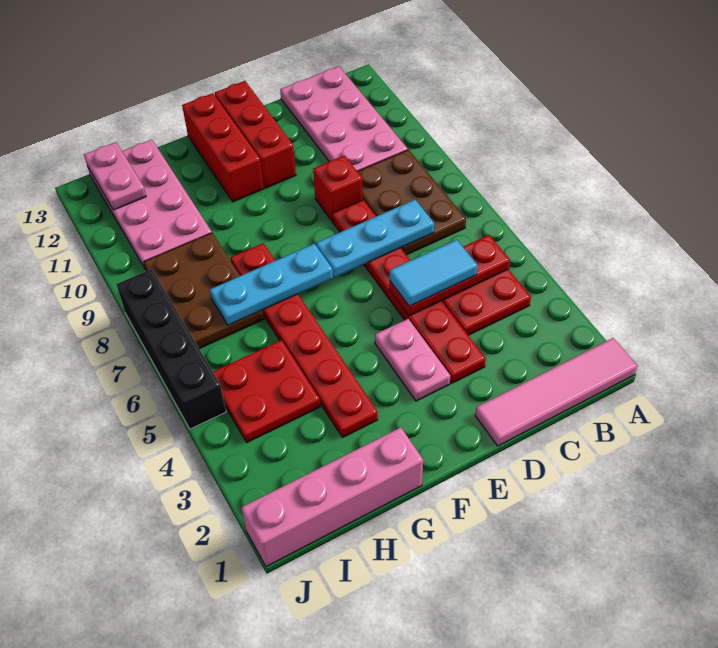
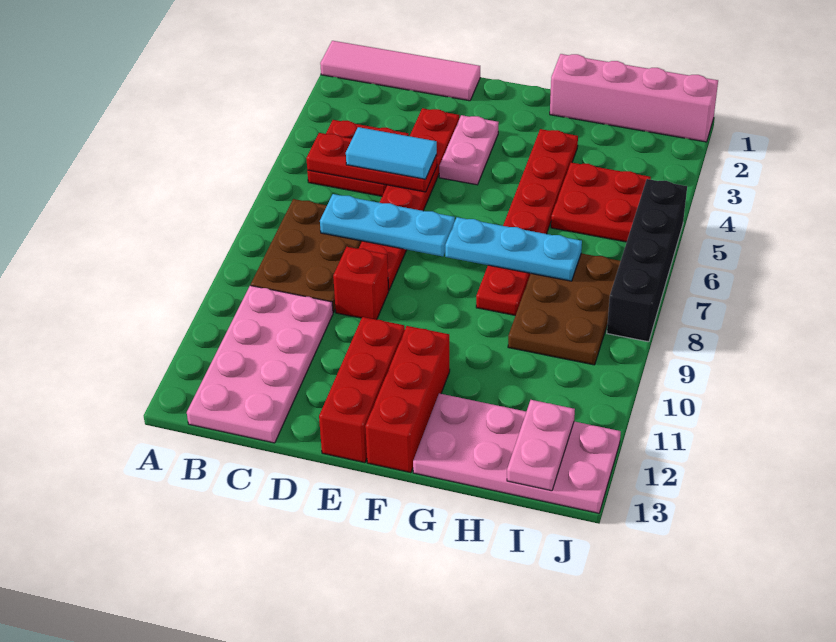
pink 2x4 plate [87,140,212,268] -> pink 2x4 plate turned to [413,393,621,513]

